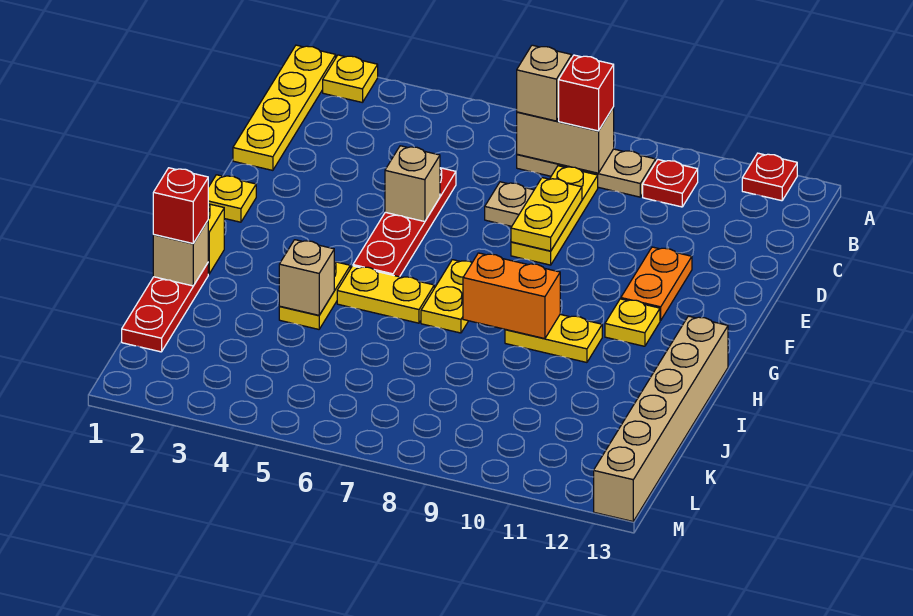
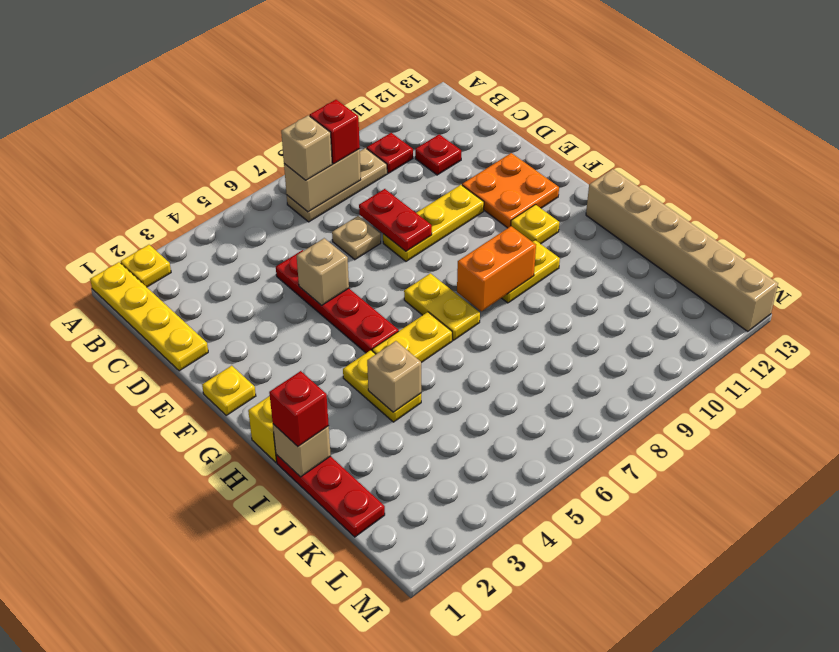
red 1x1 plate [742,153,797,201] -> red 1x1 plate moved to [415,134,461,175]
yellow 1x3 plate [511,166,598,265] -> yellow 1x3 plate turned to [383,185,484,261]
yellow 1x2 plate [511,178,582,251] -> red 1x2 plate [359,189,432,251]
orange 1x2 plate [621,247,692,320] -> orange 2x2 plate [462,153,559,228]

